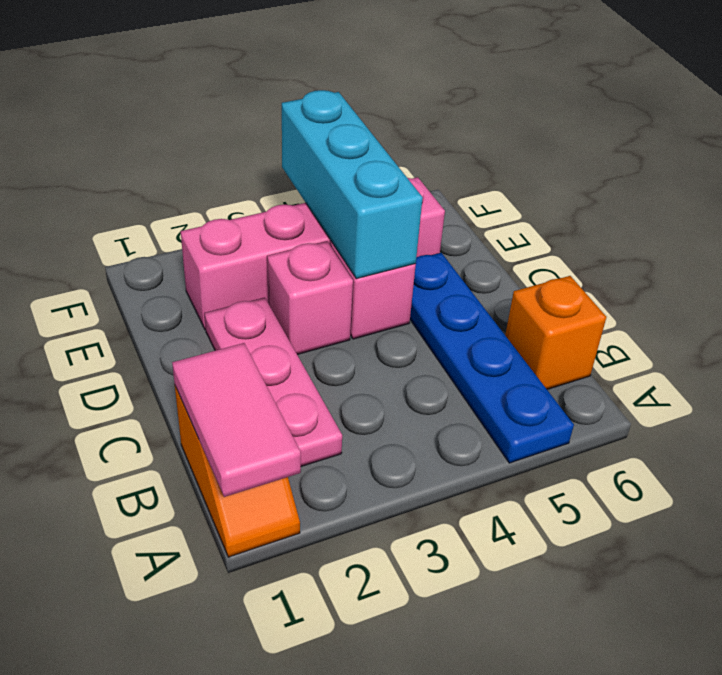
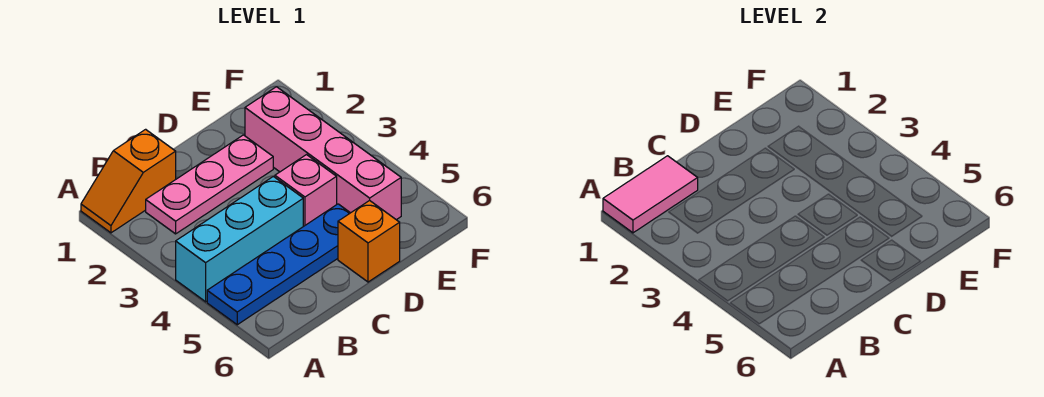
orange 1x1 brick [505,276,606,389] -> orange 1x1 brick moved to [338,200,400,282]
pink 1x1 brick [267,241,353,355] -> none
cyan 1x3 brick [282,90,423,279] -> cyan 1x3 brick moved to [176,176,303,302]

